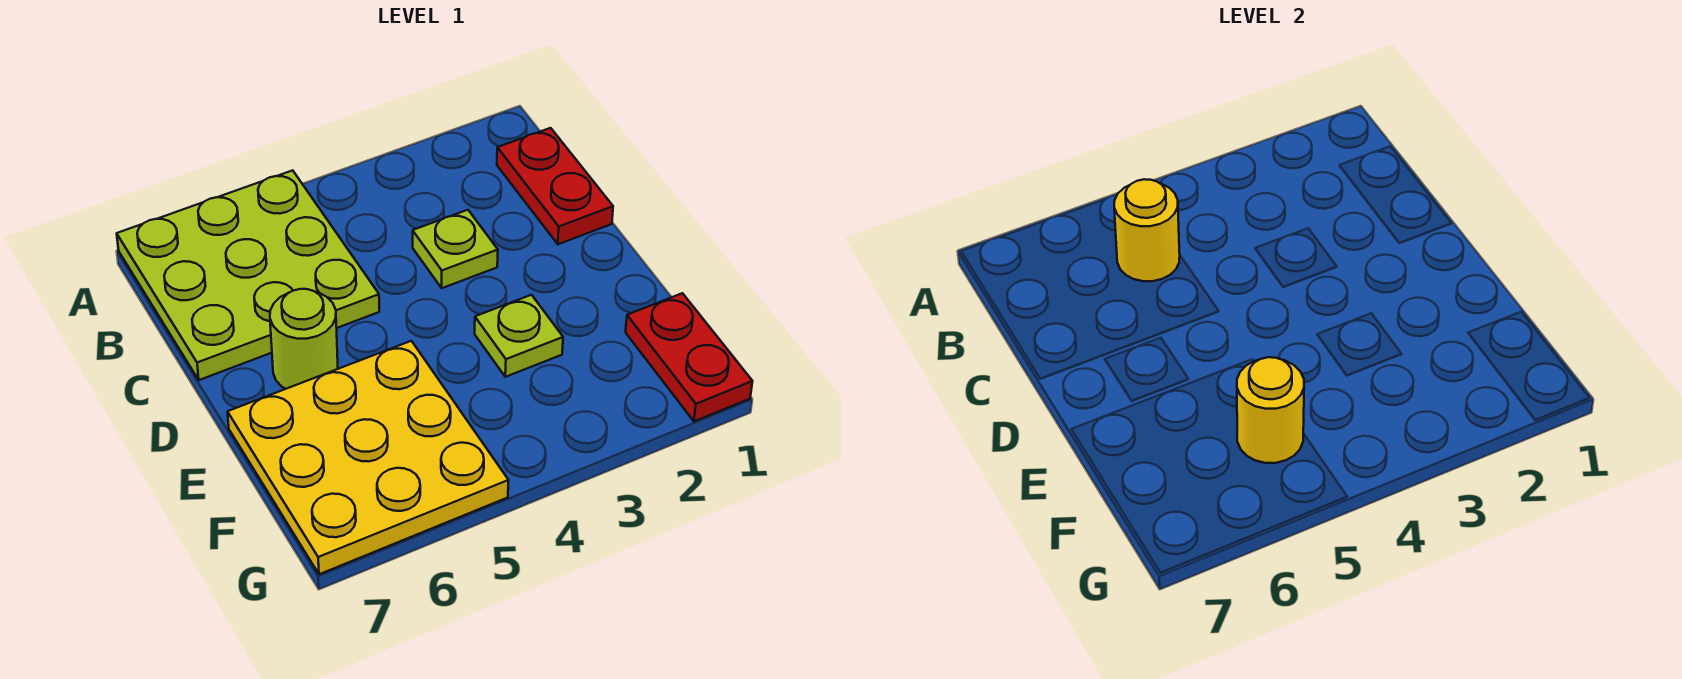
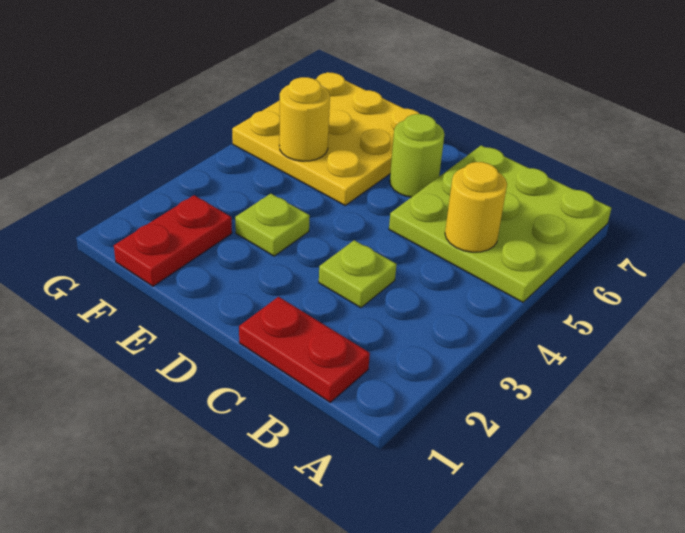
red 1x2 plate [626,293,753,421] -> red 1x2 plate turned to [114,195,232,286]

